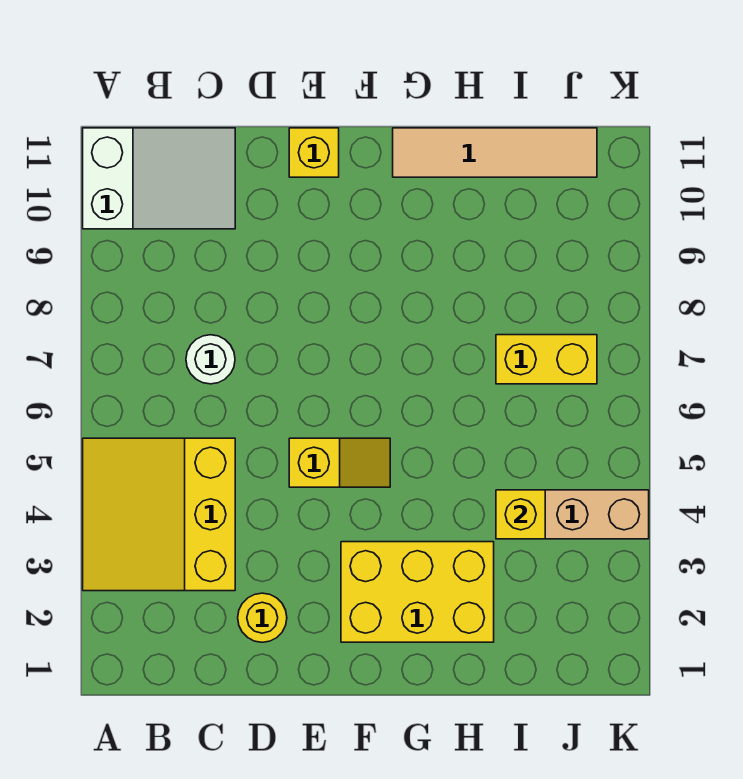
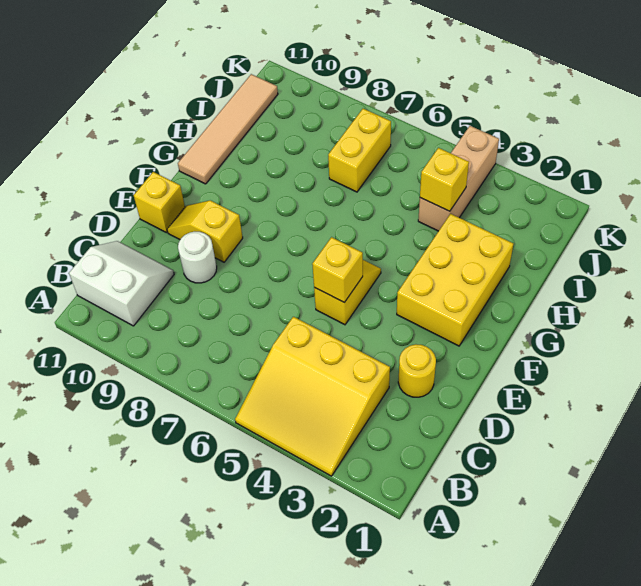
white 2x3 slope [83,128,235,229] -> white 2x2 slope [69,241,174,326]
white 1x1 round brick [186,335,235,384] -> white 1x1 round brick moved to [178,232,217,283]
none -> yellow 1x1 brick [312,237,363,302]
none -> yellow 1x2 slope [167,200,243,262]

